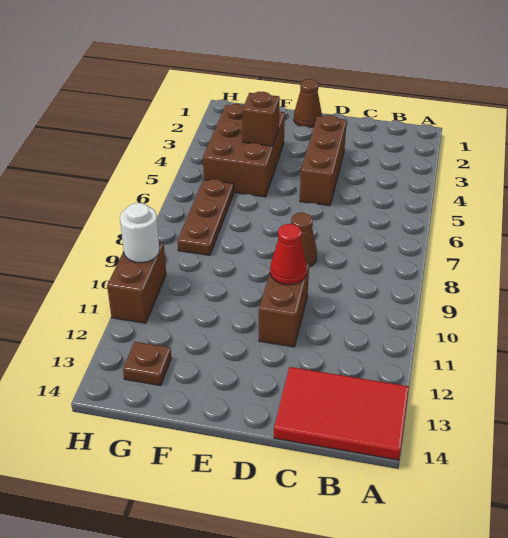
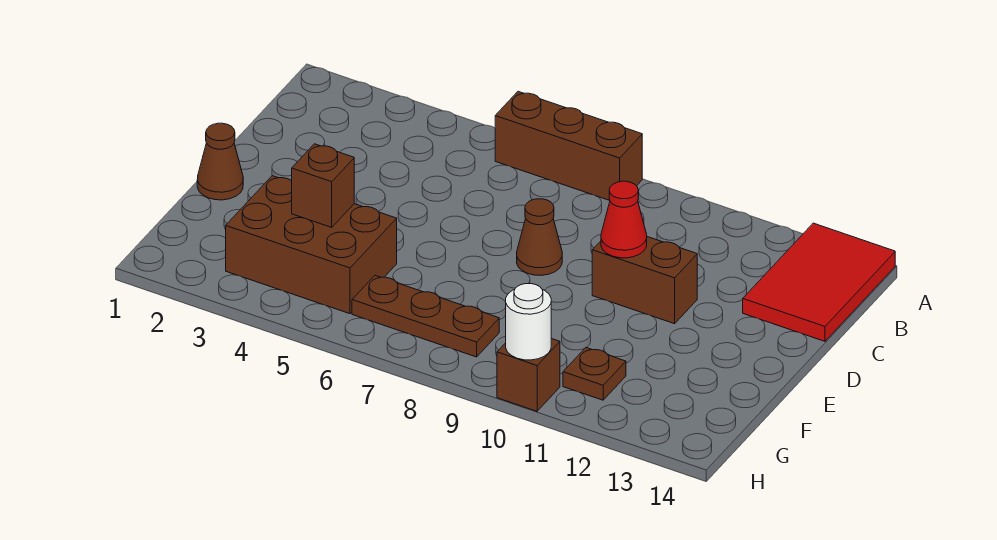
brown 1x3 brick [300,115,347,206] -> brown 1x3 brick moved to [495,91,642,201]
brown 1x1 plate [123,342,171,386] -> brown 1x1 plate moved to [563,348,626,400]
brown 1x2 brick [107,242,166,323] -> brown 1x1 brick [497,339,560,411]

